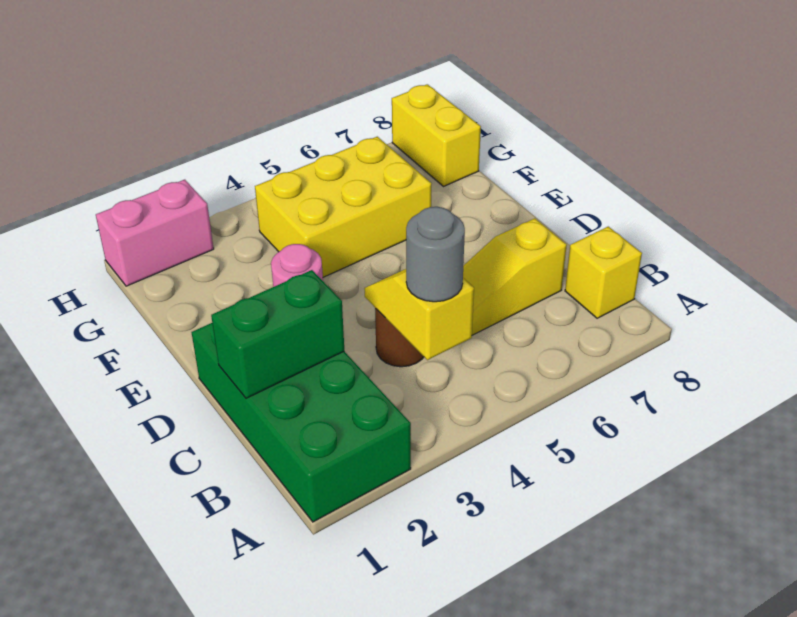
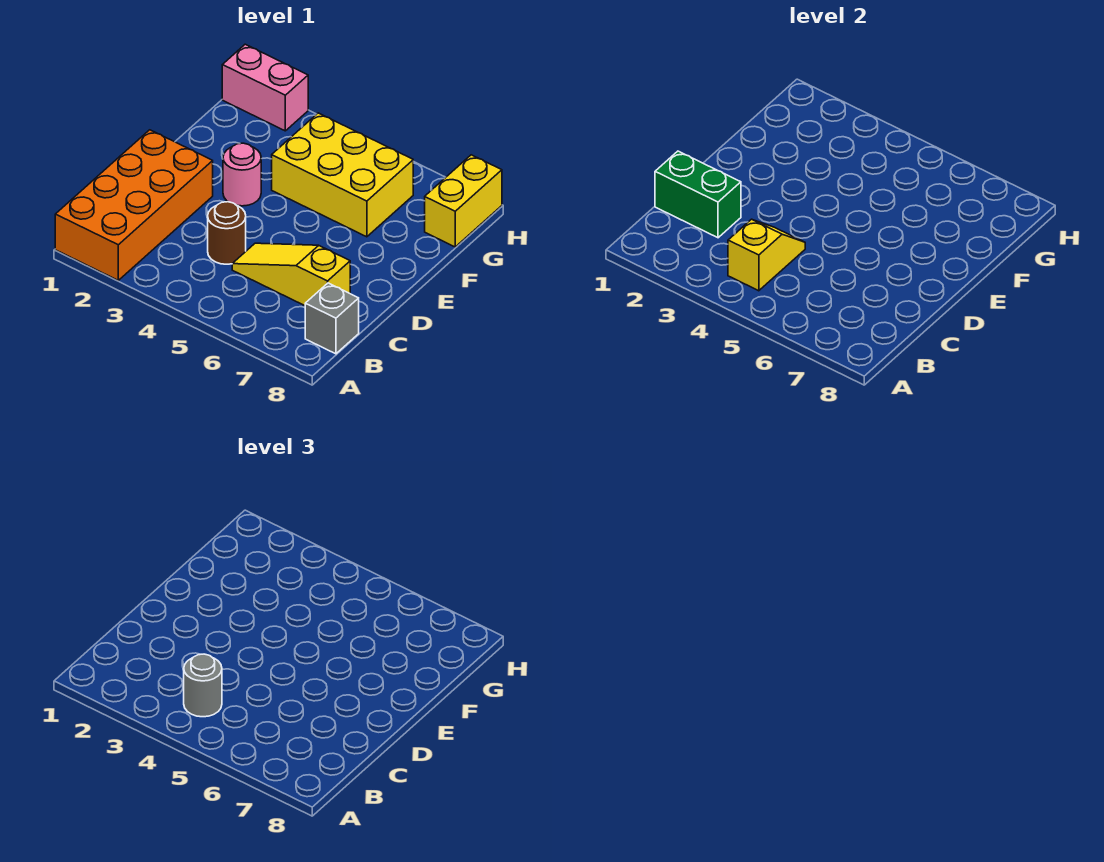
green 2x4 brick [192,323,411,522] -> orange 2x4 brick [55,130,213,280]
yellow 1x1 brick [565,227,642,318] -> grey 1x1 brick [305,283,359,354]

